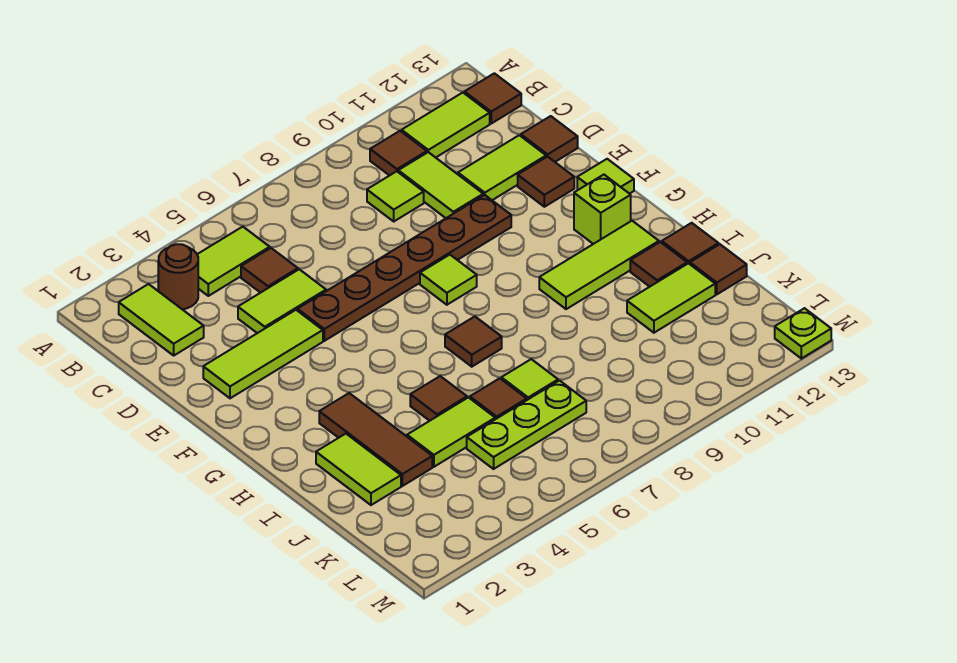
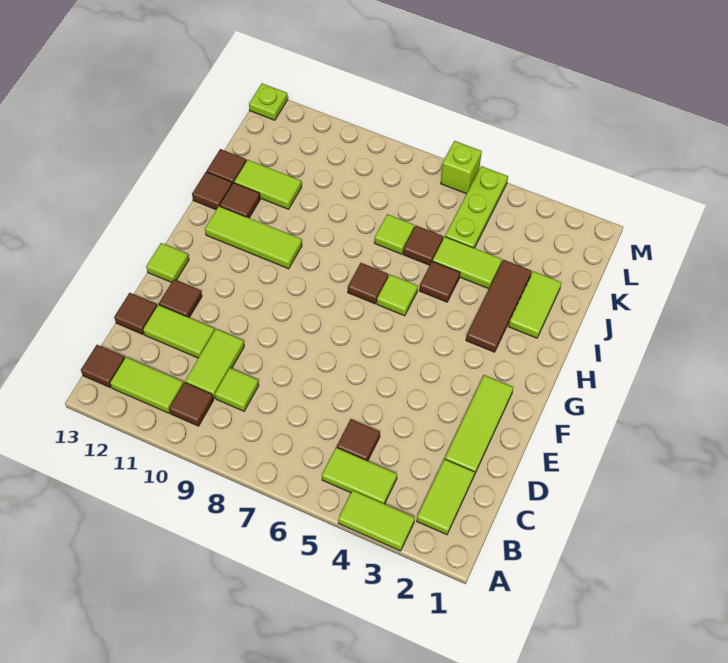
brown 1x1 round brick [158,244,198,309] -> none
lime 1x2 tile [238,269,326,333] -> lime 1x2 tile moved to [338,491,415,551]
lime 1x3 tile [203,310,323,398] -> lime 1x3 tile turned to [445,375,513,475]
brown 1x6 plate [298,195,511,341] -> none
lime 1x1 tile [420,255,477,305] -> lime 1x1 tile moved to [377,275,418,316]
lime 1x1 brick [574,175,631,244] -> lime 1x1 brick moved to [441,141,482,194]
lime 1x3 plate [467,381,586,469] -> lime 1x3 plate turned to [445,166,508,248]

